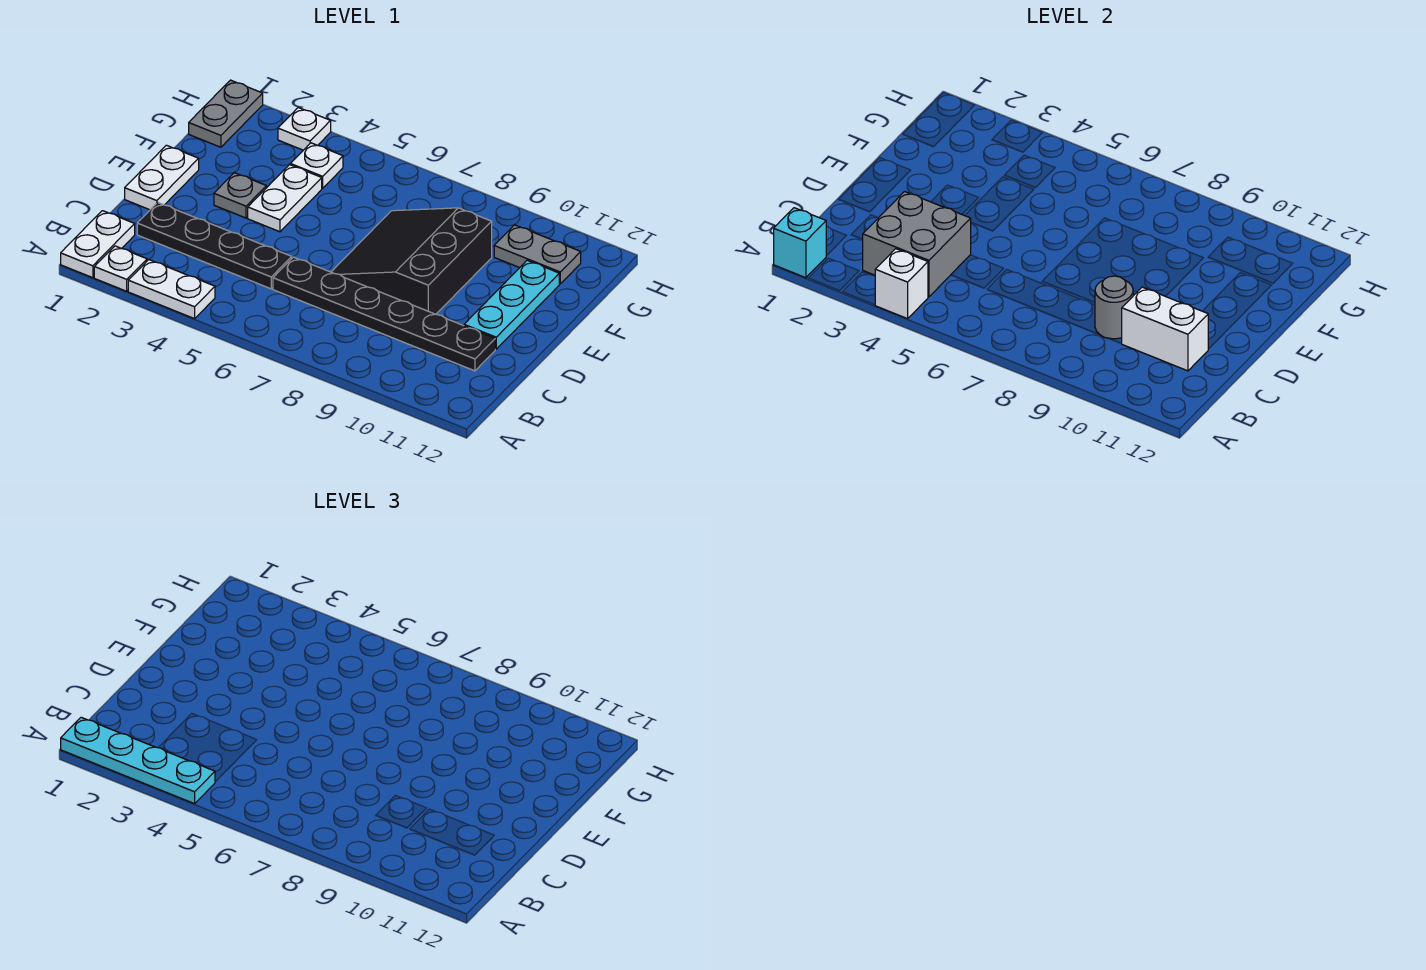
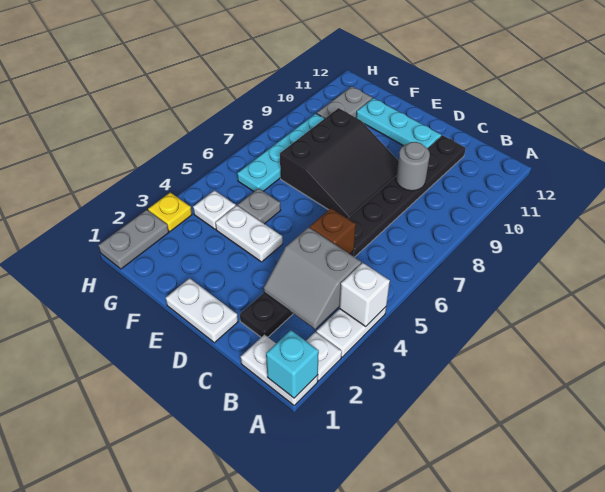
cyan 1x4 plate [61,717,215,804] -> cyan 1x4 plate moved to [237,114,325,192]
grey 2x2 brick [862,192,971,297] -> grey 2x2 slope [264,227,361,329]
none -> brown 1x1 brick [310,208,356,254]
white 1x2 brick [1121,287,1208,371] -> none
black 3x3 slope [332,208,492,314] -> black 3x3 slope turned to [280,108,398,219]
grey 1x1 plate [214,173,266,218] -> grey 1x1 plate moved to [238,188,281,224]
grey 1x2 plate [189,80,263,147] -> grey 1x2 plate turned to [98,210,169,269]
white 1x1 plate [278,108,331,150] -> yellow 1x1 plate [148,192,192,231]

